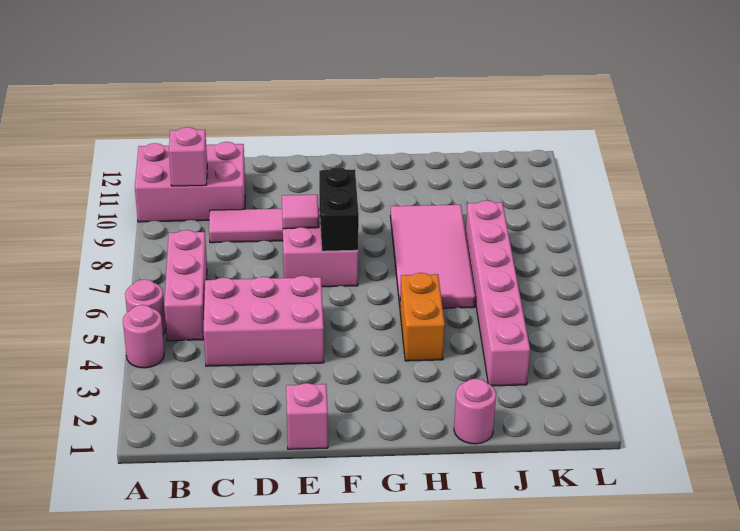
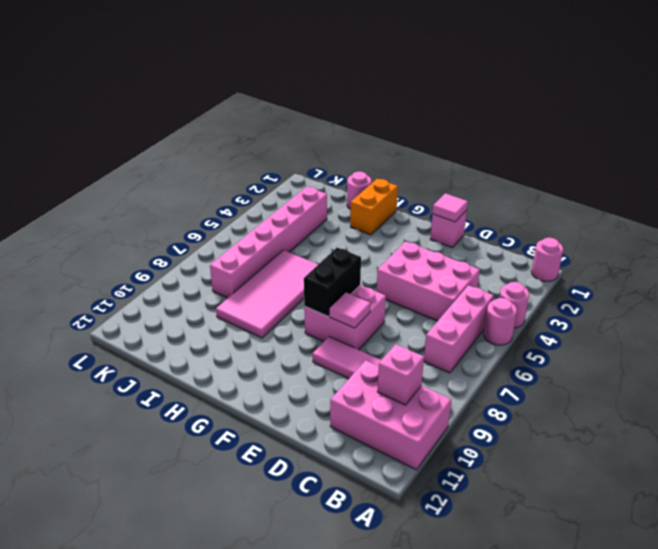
none -> pink 1x1 round brick [532,238,563,281]
none -> pink 1x1 tile [433,193,468,222]
orange 1x2 brick [400,273,445,361] -> orange 1x2 brick moved to [350,179,398,235]

